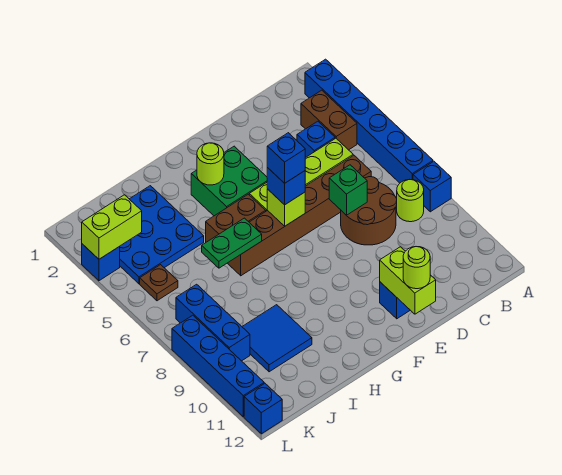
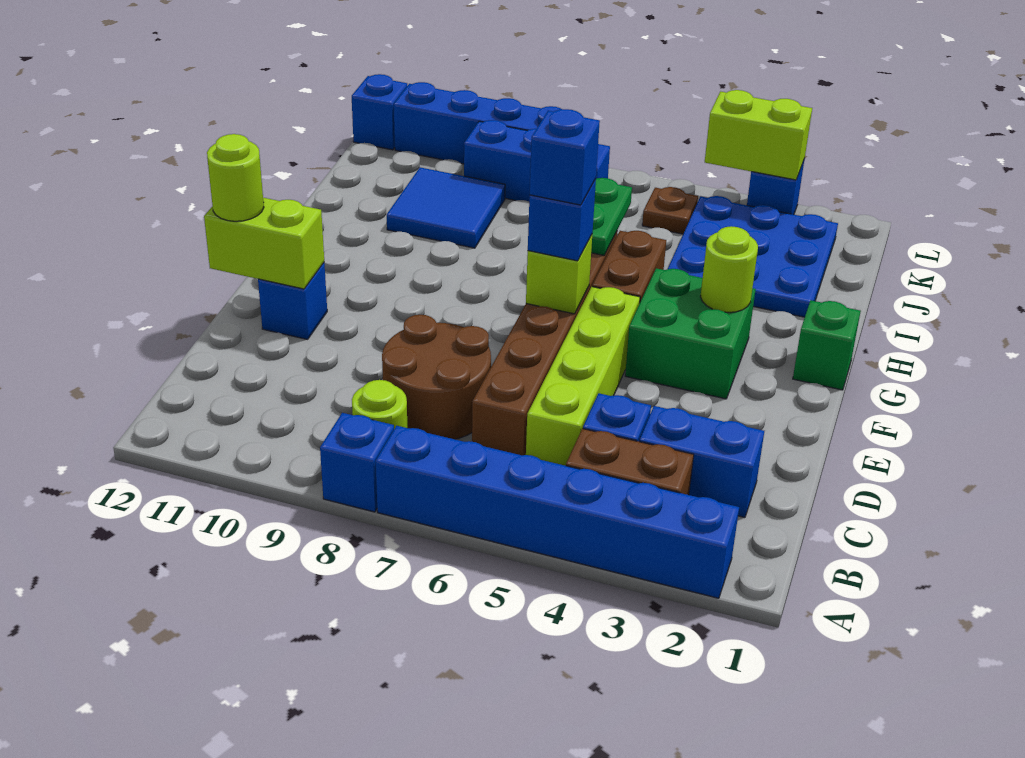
none -> blue 1x2 brick [640,406,764,517]
green 1x1 brick [329,165,367,215] -> green 1x1 brick moved to [793,300,861,390]
lime 1x2 brick [82,195,142,259] -> lime 1x2 brick turned to [705,90,812,180]

